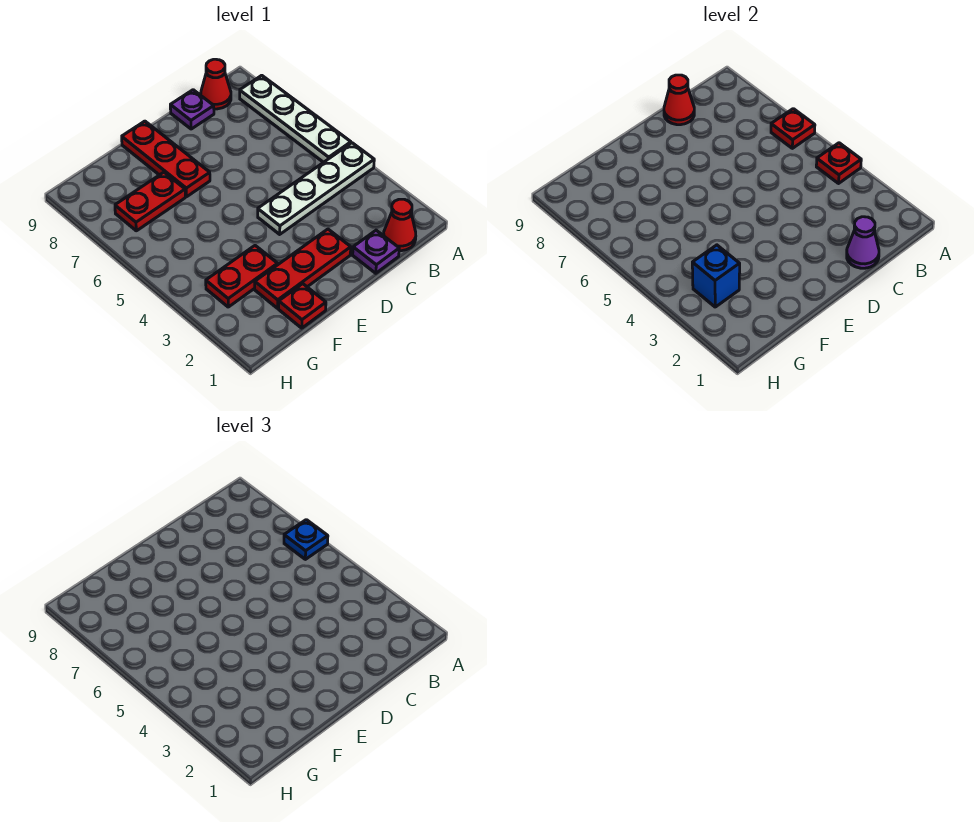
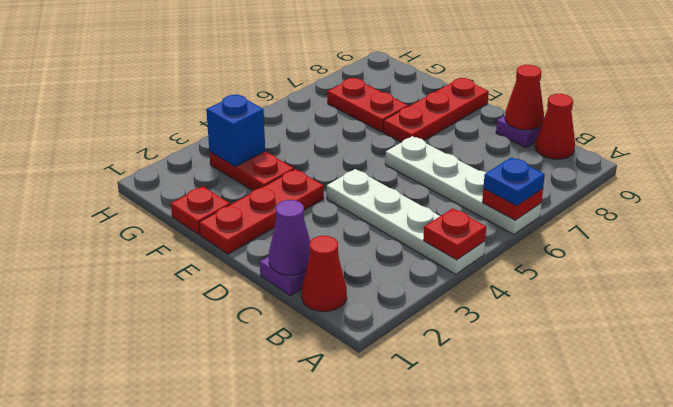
white 1x4 plate [240,75,351,162] -> white 1x4 plate turned to [385,136,541,234]
red 1x3 plate [255,229,351,308] -> red 1x3 plate turned to [199,169,324,254]

